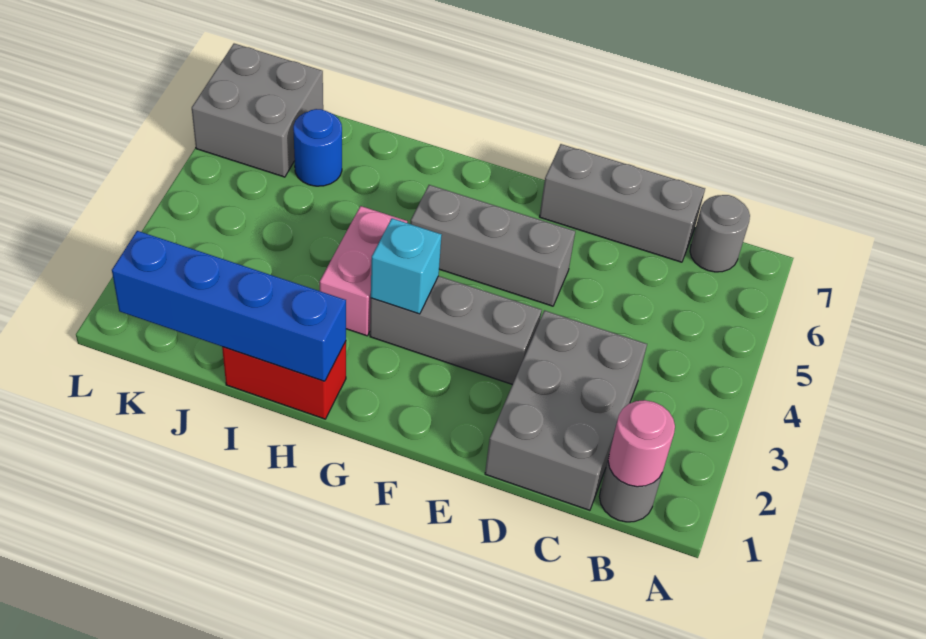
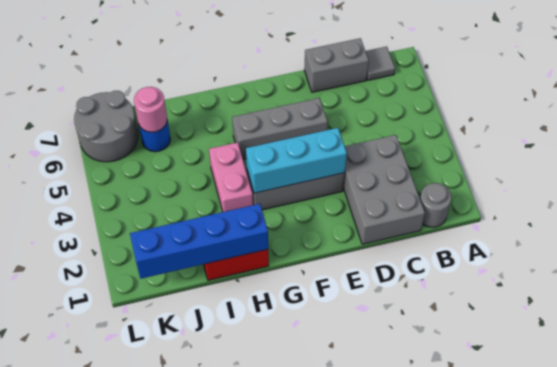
pink 1x1 round brick [608,400,675,487] -> pink 1x1 round brick moved to [134,87,167,132]
grey 1x1 round brick [690,195,750,272] -> grey 1x1 tile [366,47,395,80]
grey 1x3 brick [540,144,705,262] -> grey 1x2 brick [304,38,369,92]
cyan 1x1 brick [371,218,442,314] -> cyan 1x3 brick [246,128,347,193]
grey 2x2 brick [192,44,323,177] -> grey 2x2 round brick [74,91,138,162]

